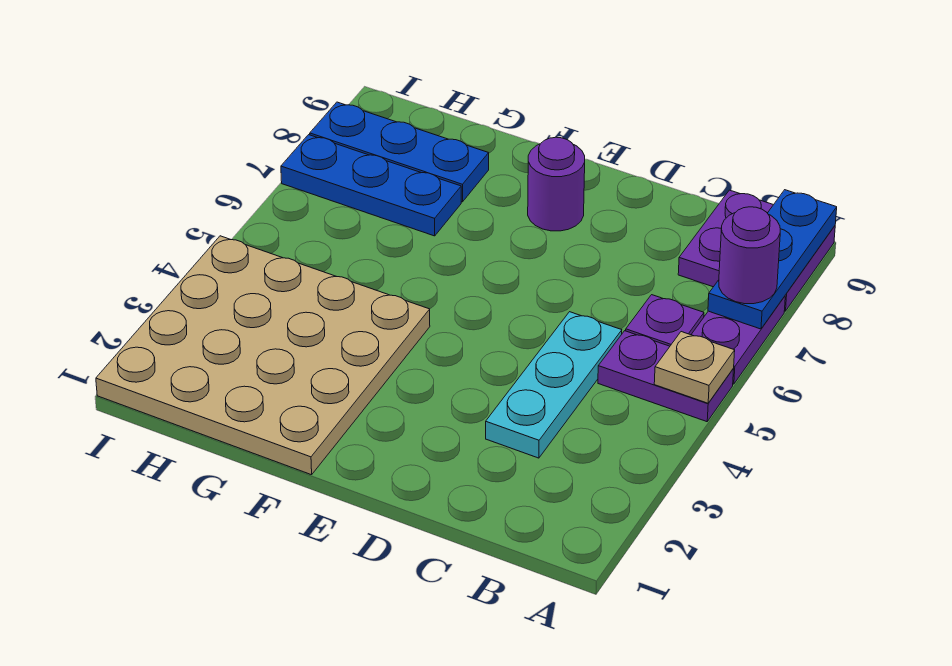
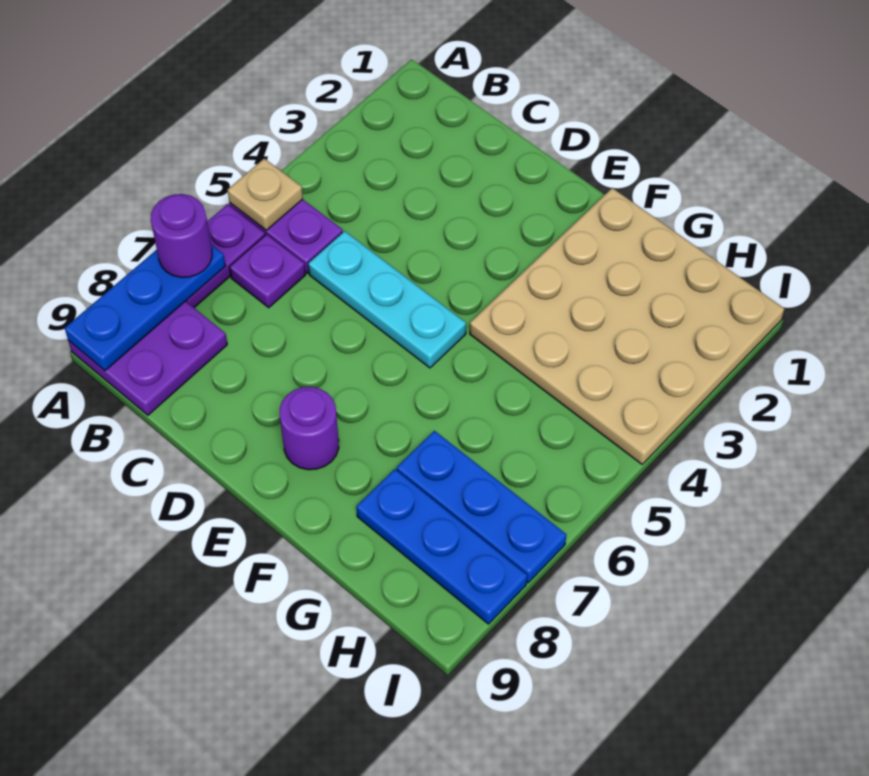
cyan 1x3 plate [486,312,622,458] -> cyan 1x3 plate turned to [308,231,466,368]

